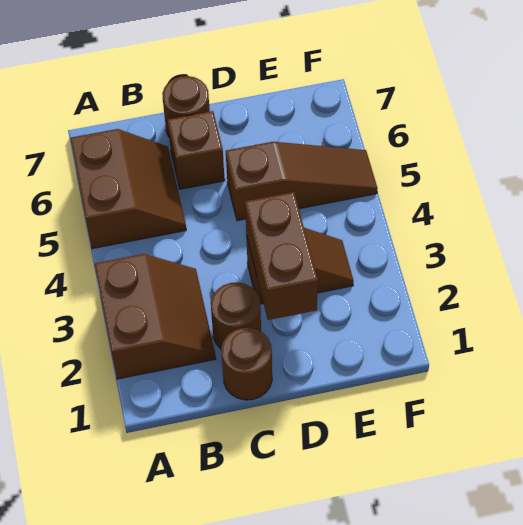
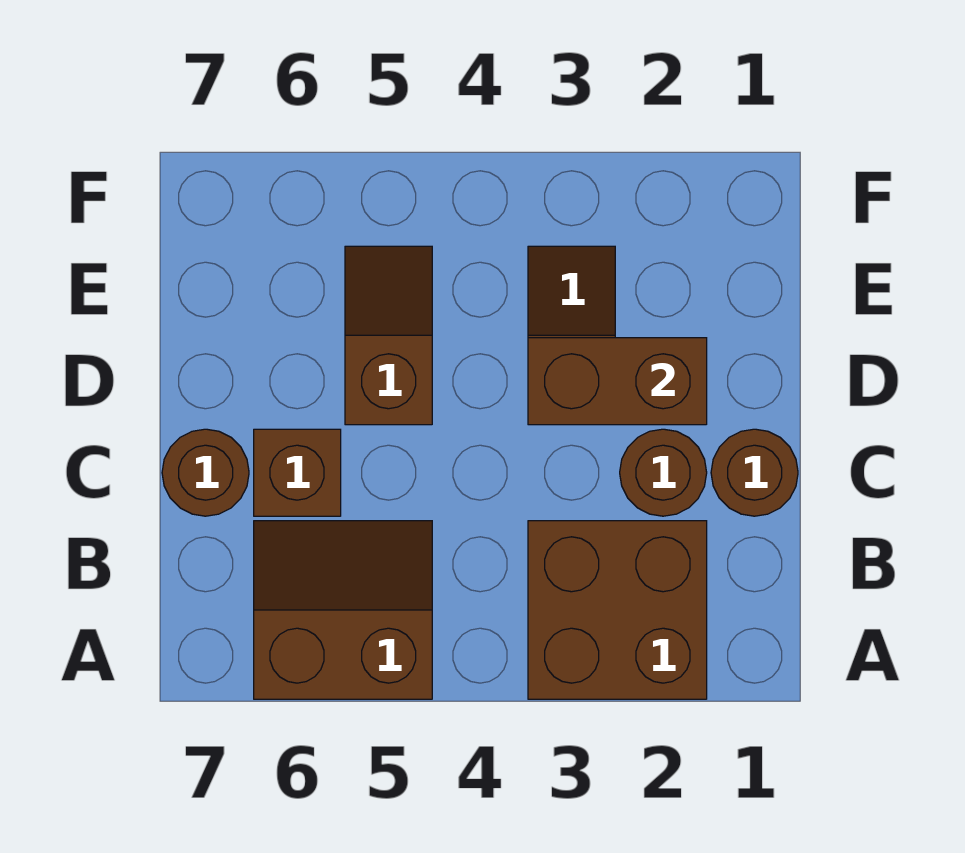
brown 2x2 slope [95,254,216,379] -> brown 2x2 brick [528,521,707,699]
brown 1x3 slope [226,142,378,221] -> brown 1x2 slope [345,246,432,425]

